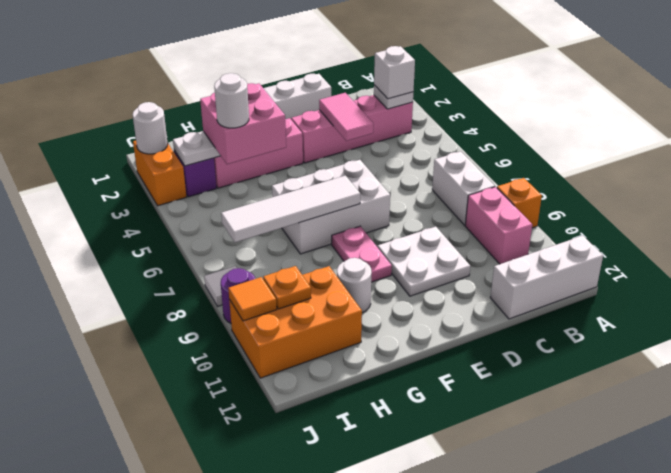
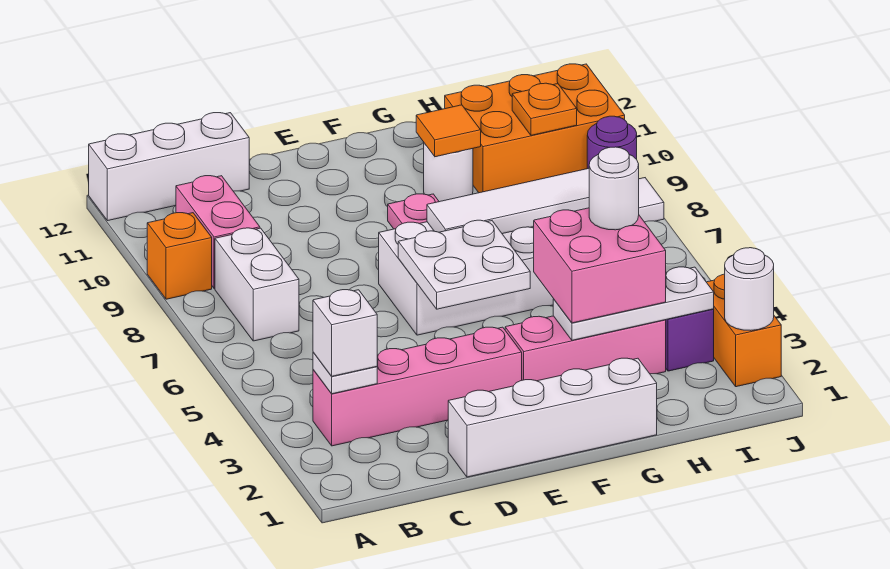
pink 1x2 tile [319,93,373,141] -> none
white 2x2 plate [378,227,470,296] -> white 2x2 plate moved to [398,220,530,309]
orange 1x1 tile [228,277,277,321] -> orange 1x1 tile moved to [416,105,481,157]

